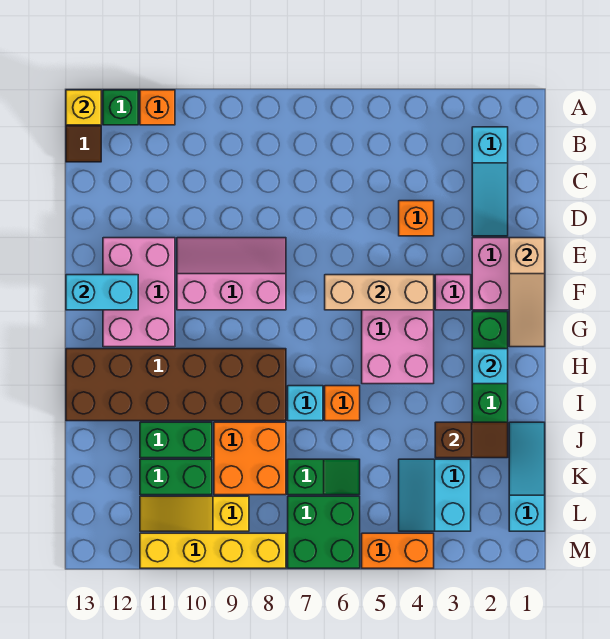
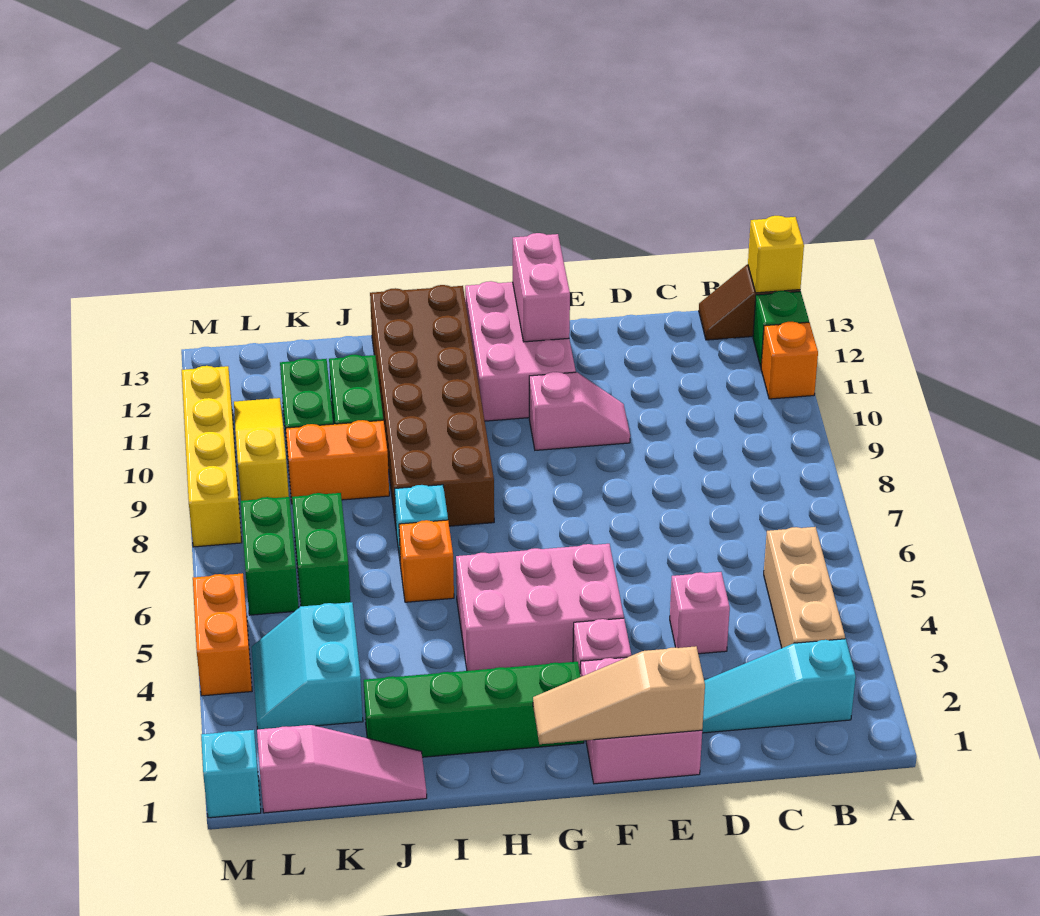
orange 1x1 brick [399,201,434,236] -> pink 1x1 brick [670,572,730,654]
pink 2x3 slope [177,238,286,310] -> pink 1x2 slope [529,372,630,450]
pink 2x3 brick [103,238,175,347] -> pink 2x3 brick turned to [465,281,576,421]
tan 1x3 brick [325,275,434,310] -> tan 1x3 brick moved to [764,527,845,648]
cyan 1x2 brick [66,275,138,310] -> pink 1x2 brick [513,233,570,342]
cyan 1x1 brick [472,349,508,384] -> cyan 1x1 brick moved to [201,730,261,818]
cyan 1x3 slope [509,422,545,531] -> pink 1x3 slope [257,725,427,813]
brown 1x2 slope [435,422,508,458] -> none
orange 2x2 brick [214,422,286,495] -> orange 1x2 brick [286,420,389,501]
cyan 2x2 slope [399,459,471,531] -> cyan 2x2 slope turned to [251,602,363,729]
green 1x2 slope [288,459,360,495] -> green 1x2 brick [292,493,350,606]
green 2x2 brick [288,496,360,568] -> green 1x2 brick [241,497,299,615]

